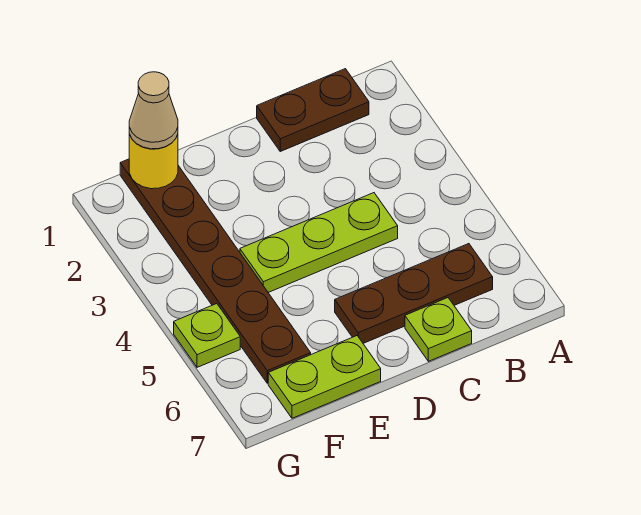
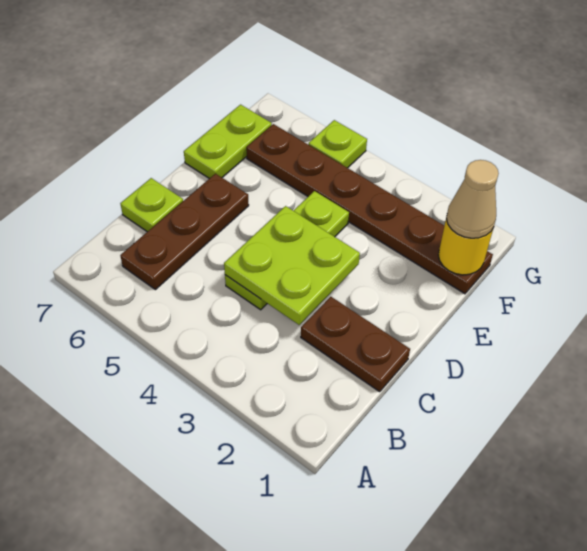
brown 1x2 plate [257,69,369,151] -> brown 1x2 plate turned to [301,297,410,392]
none -> lime 2x2 plate [224,206,360,325]

